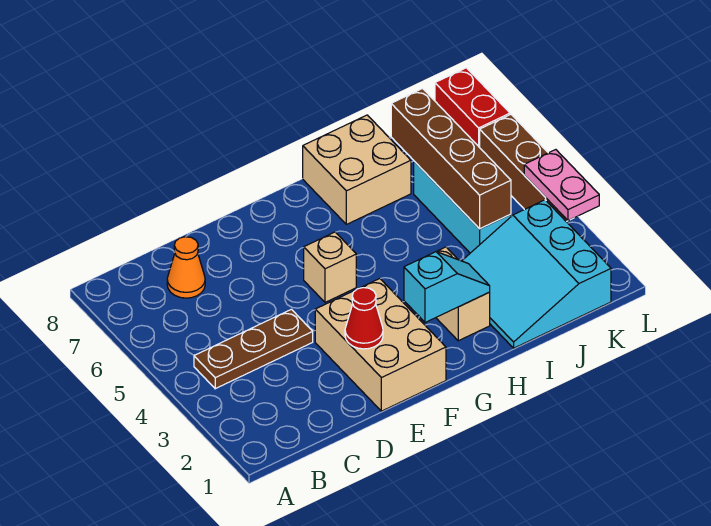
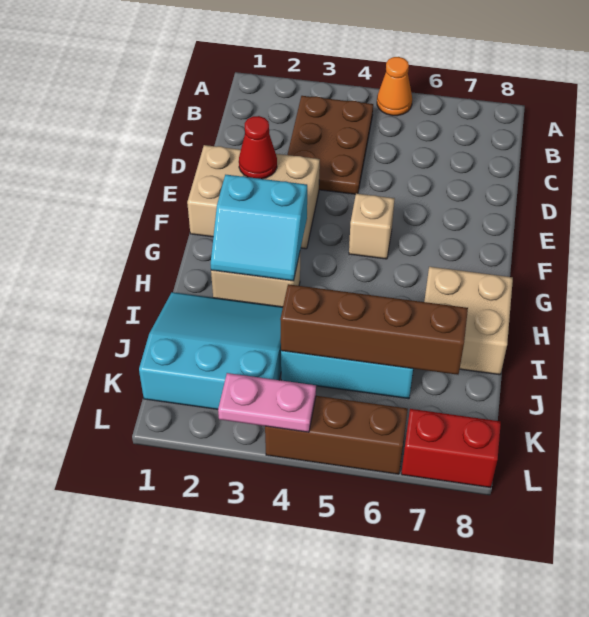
brown 1x3 plate [194,309,313,389] -> brown 2x3 plate [288,96,373,194]
orange 1x1 cone [167,237,205,298] -> orange 1x1 cone moved to [377,57,412,116]
cyan 1x2 slope [404,252,490,322] -> cyan 2x2 slope [211,175,307,281]

